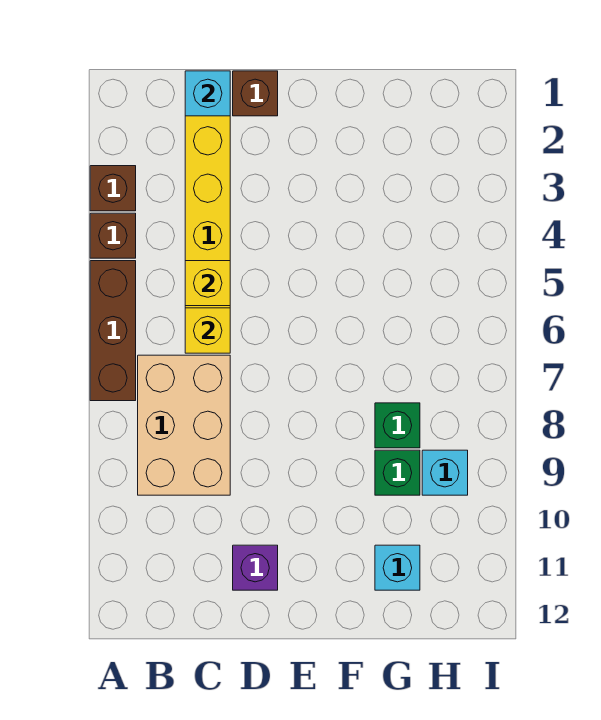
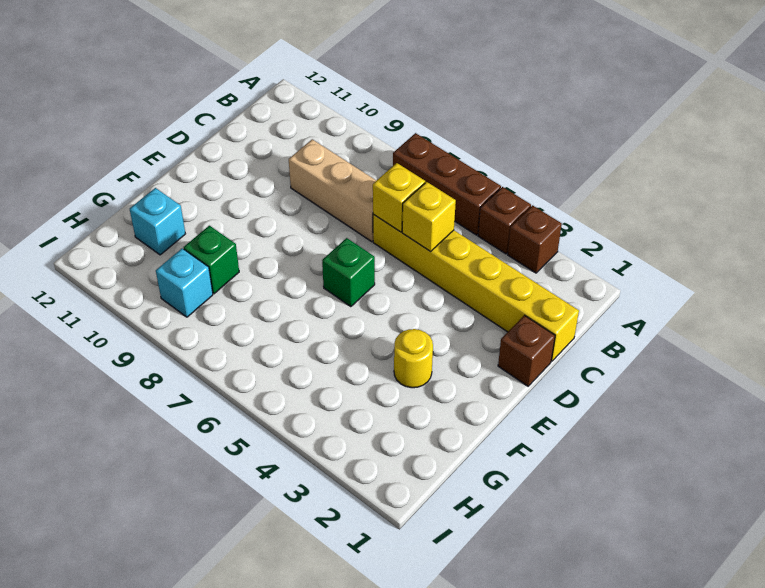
tan 2x3 brick [138,355,230,495] -> tan 1x3 brick [289,139,377,242]
cyan 1x1 brick [185,71,230,116] -> none
purple 1x1 brick [233,545,278,590] -> none
none -> yellow 1x1 round brick [394,329,433,388]
green 1x1 brick [375,403,420,448] -> green 1x1 brick moved to [322,238,375,307]

